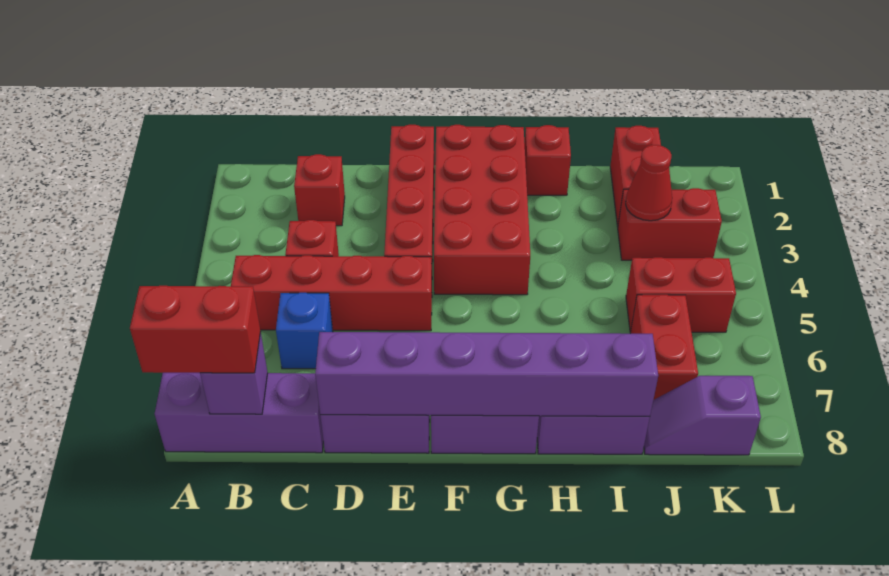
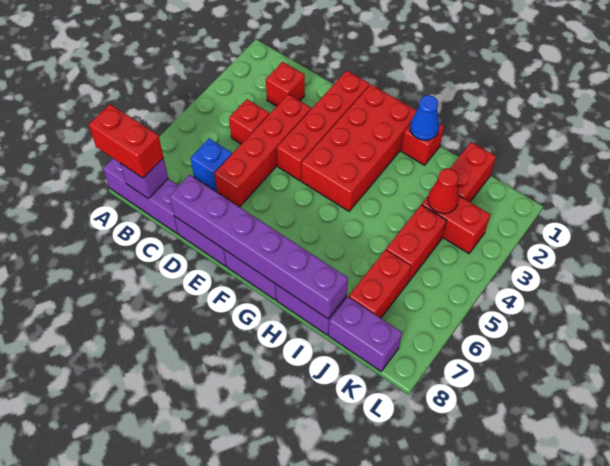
red 1x4 brick [231,255,432,331] -> red 1x4 brick turned to [214,94,311,207]
none -> blue 1x1 cone [410,95,439,140]
red 1x2 brick [626,257,736,332] -> red 1x2 brick turned to [386,205,447,282]
purple 1x2 slope [644,376,761,455] -> purple 1x2 brick [329,297,402,371]

